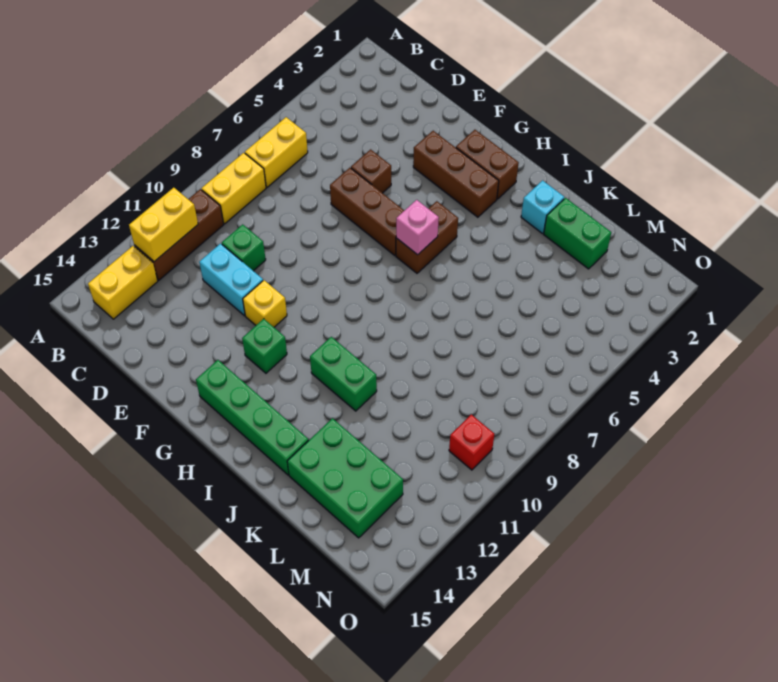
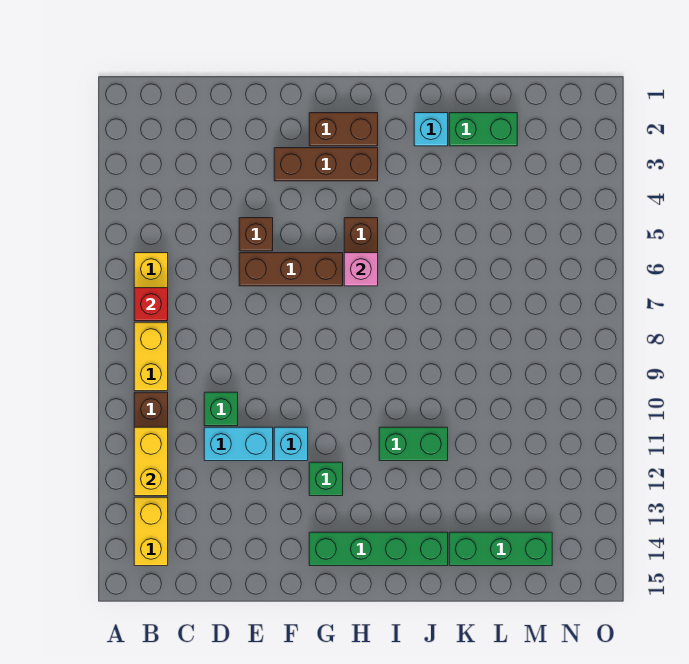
yellow 1x1 brick [243,280,287,327] -> cyan 1x1 brick [274,427,308,461]
green 2x3 brick [287,418,403,538] -> green 1x3 brick [449,532,552,566]
red 1x1 brick [449,415,494,470] -> red 1x1 brick moved to [134,288,168,321]

